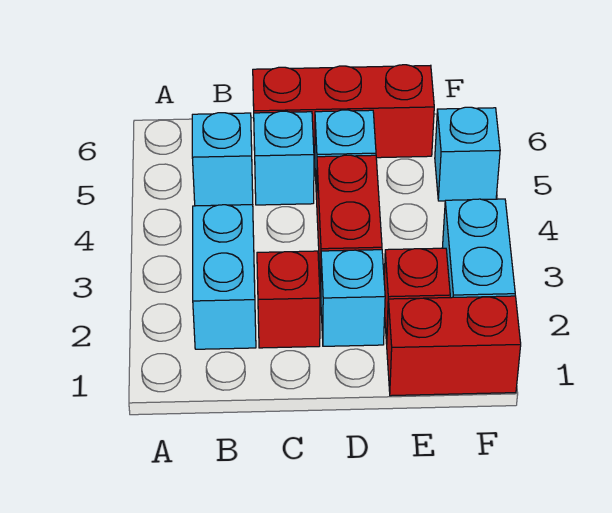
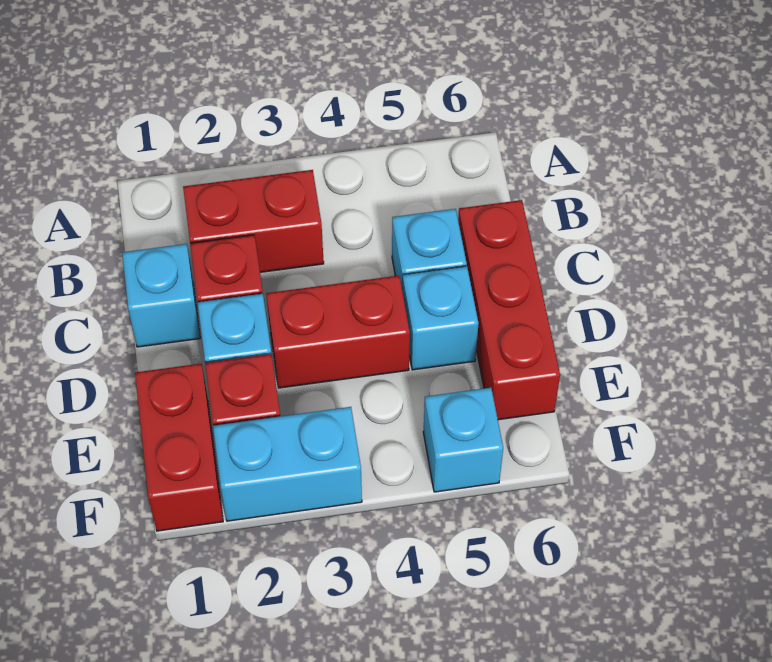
cyan 1x2 brick [193,205,256,349] -> red 1x2 brick [183,170,324,272]
cyan 1x1 brick [192,113,253,206] -> cyan 1x1 brick moved to [122,244,200,347]

